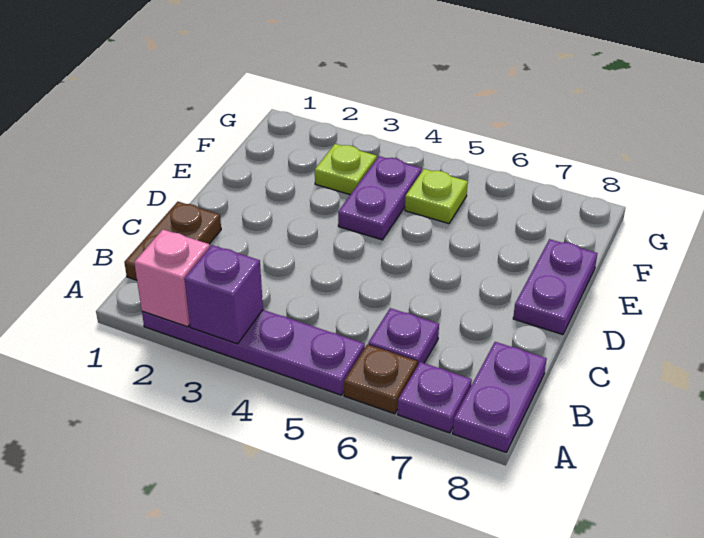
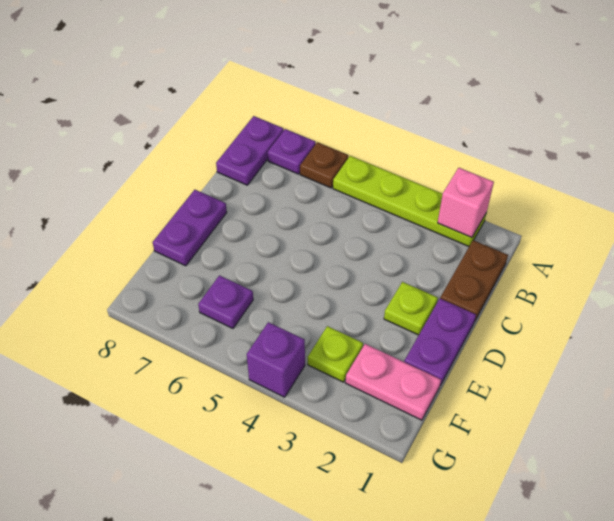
purple 1x4 plate [142,310,365,395] -> lime 1x4 plate [333,156,486,246]
purple 1x1 brick [184,245,263,344] -> purple 1x1 brick moved to [247,322,305,397]
purple 1x1 plate [368,308,439,366] -> purple 1x1 plate moved to [198,275,253,328]
purple 1x2 plate [338,156,422,240] -> purple 1x2 plate moved to [404,299,476,385]
none -> pink 1x2 plate [345,344,441,420]
lime 1x1 plate [405,169,468,224] -> lime 1x1 plate moved to [384,282,438,335]

